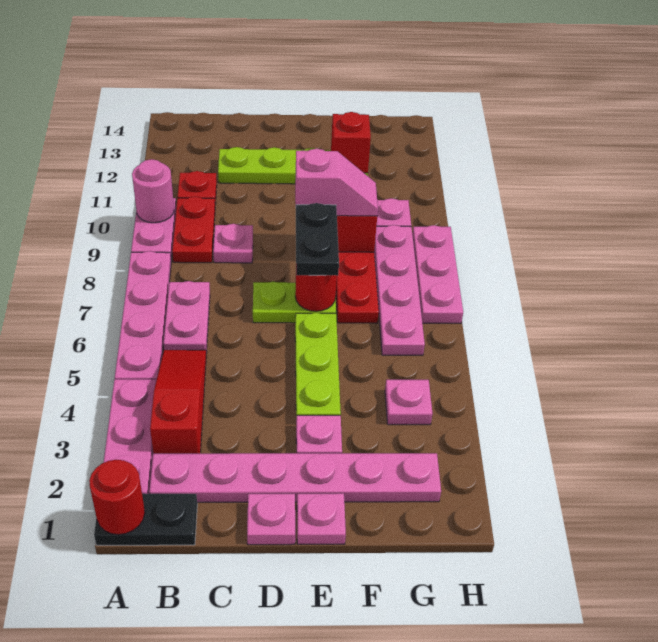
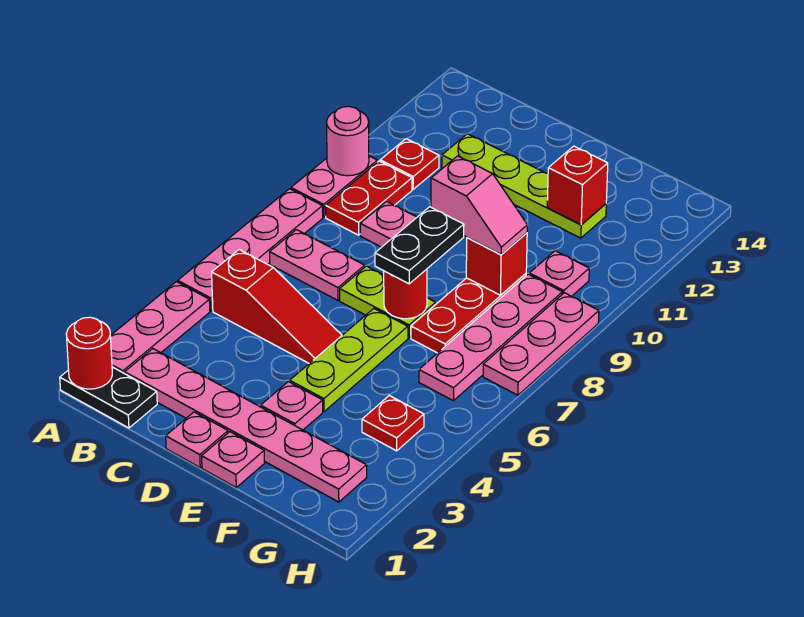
red 1x3 slope [150,350,206,454] -> red 1x3 slope turned to [212,250,342,363]
pink 1x2 plate [164,281,210,353] -> pink 1x2 plate turned to [270,230,365,300]
pink 1x1 plate [385,380,433,425] -> red 1x1 plate [362,396,424,451]

